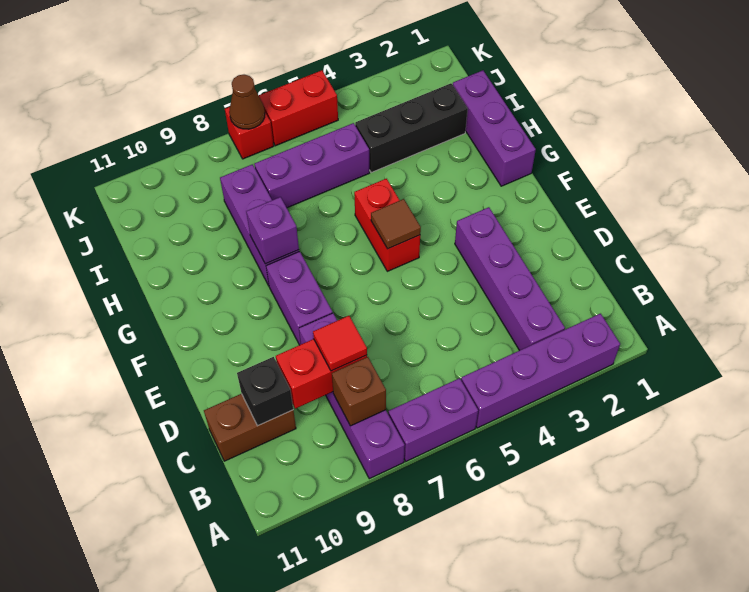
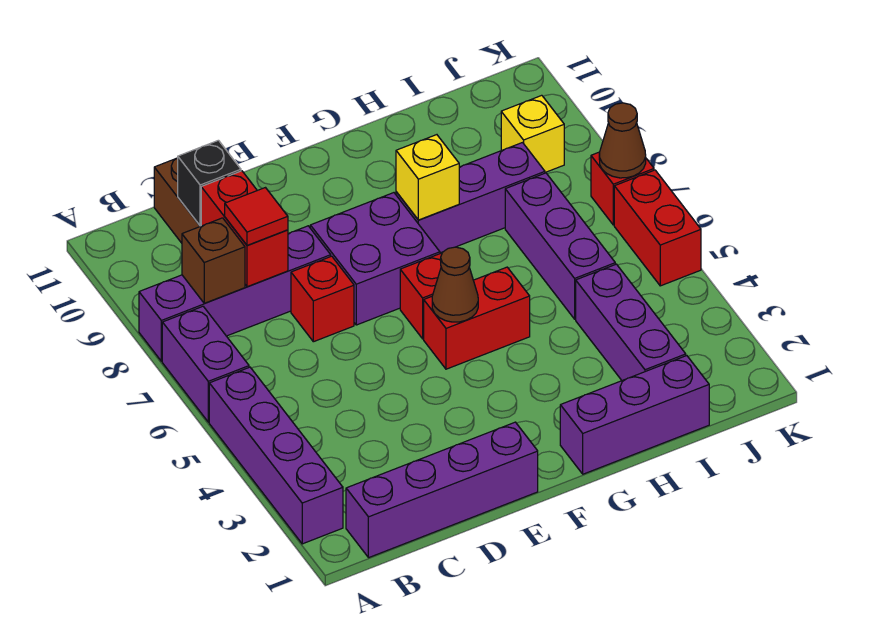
purple 1x4 brick [455,207,565,350] -> purple 1x4 brick moved to [346,422,538,558]
none -> red 1x1 brick [291,256,354,342]
purple 1x2 brick [266,251,333,345] -> purple 2x2 brick [310,193,440,325]
brown 1x1 tile [371,199,421,249] -> brown 1x1 cone [432,247,478,322]
none -> red 1x1 brick [400,253,442,339]
purple 1x1 brick [246,197,299,264] -> yellow 1x1 brick [396,135,459,220]
black 1x3 brick [355,83,468,173] -> purple 1x3 brick [576,264,686,380]
none -> yellow 1x1 brick [501,95,564,172]

